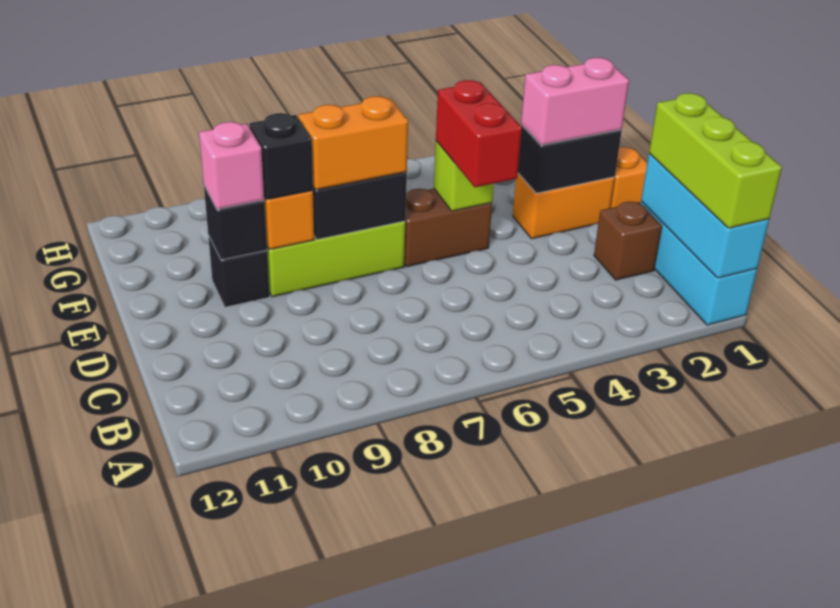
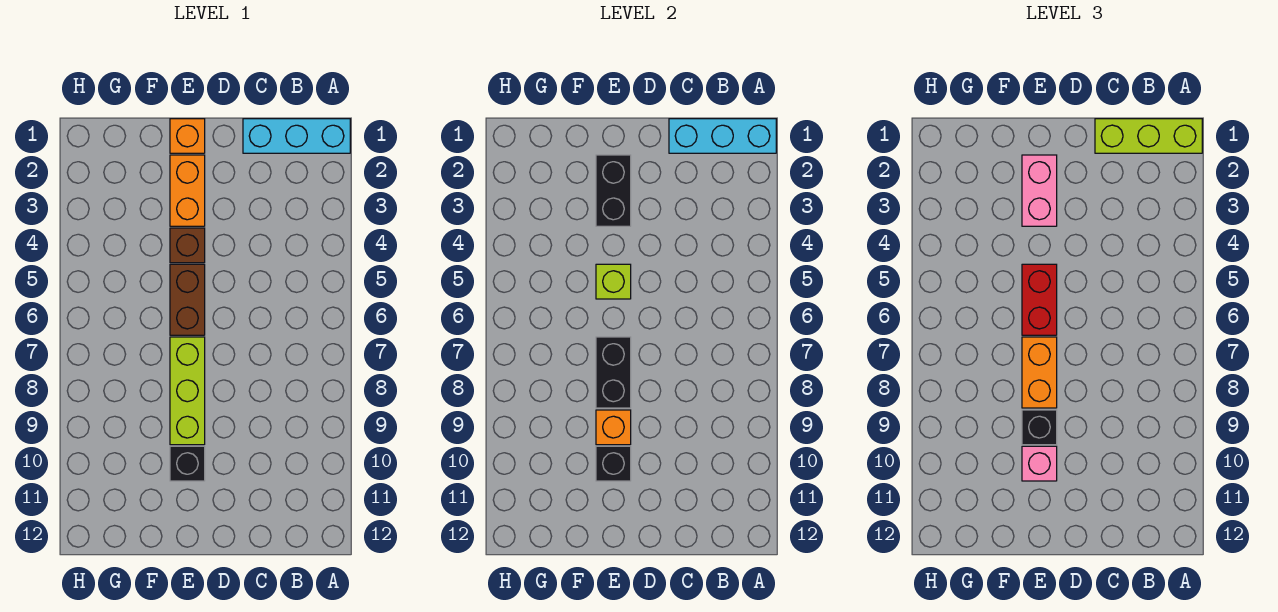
brown 1x1 brick [594,202,662,280] -> brown 1x1 brick moved to [170,228,205,263]
red 1x2 brick [436,80,522,187] -> red 1x2 brick turned to [1022,264,1057,335]

